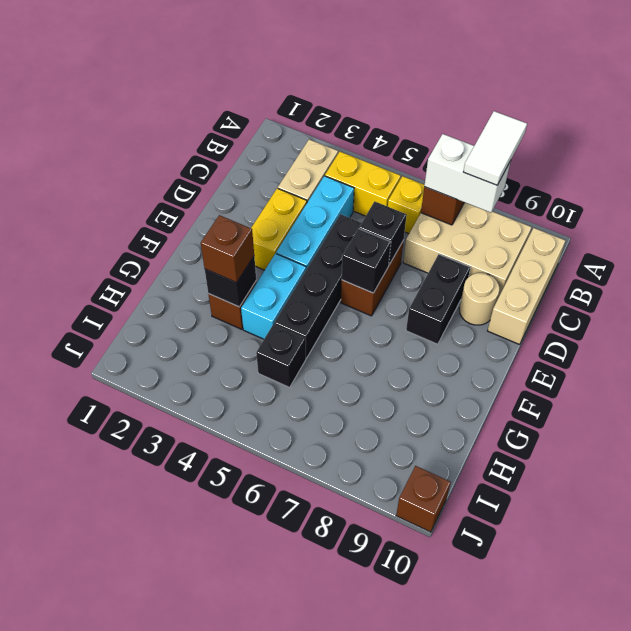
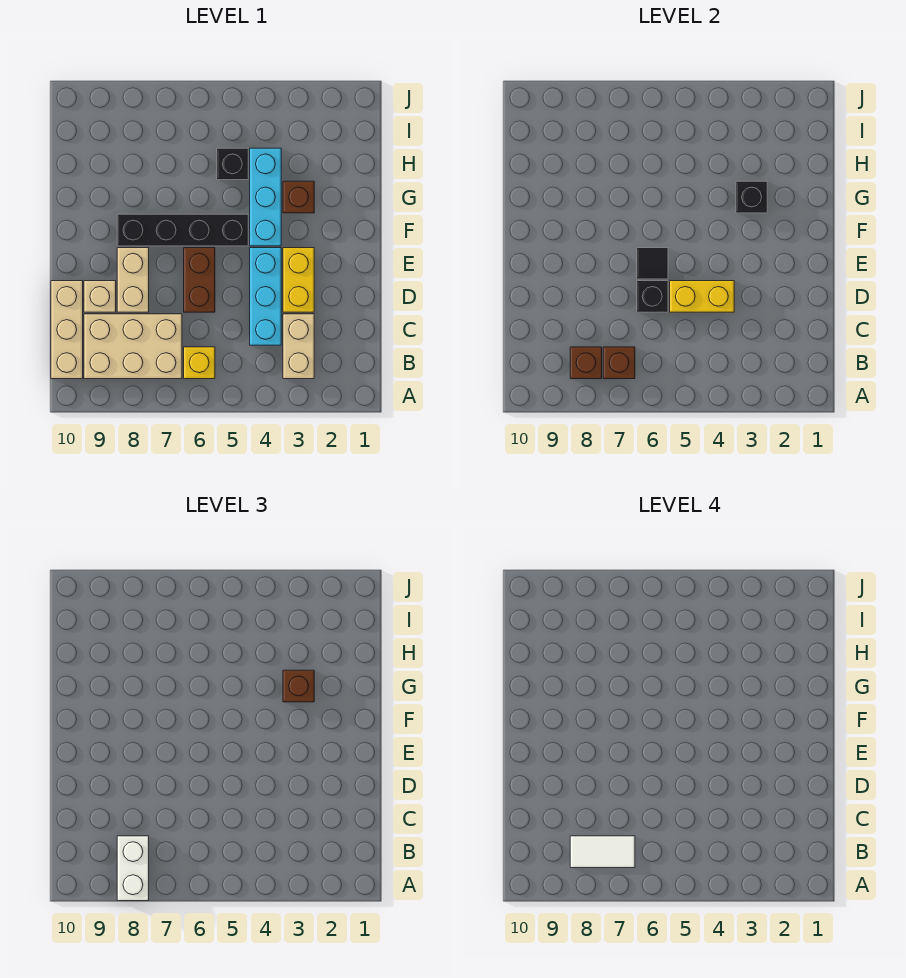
white 1x2 tile [463,111,527,185] -> white 1x2 tile turned to [570,836,635,868]
yellow 1x2 brick [325,152,401,216] -> yellow 1x2 brick moved to [670,281,734,312]
white 1x2 brick [424,134,511,213] -> white 1x2 brick turned to [117,836,149,901]
black 1x4 brick [274,214,361,358] -> black 1x4 brick turned to [117,214,248,246]
black 1x2 brick [406,254,471,344] -> tan 1x2 brick [117,248,149,312]
tan 1x1 round brick [459,273,499,325] -> tan 1x1 brick [84,281,116,312]
black 1x1 brick [342,229,391,293] -> black 1x1 tile [637,248,668,279]
cyan 1x2 brick [241,254,306,339] -> cyan 1x3 brick [250,148,281,246]
brown 1x1 brick [396,466,451,532] -> brown 1x1 brick moved to [570,347,602,379]

